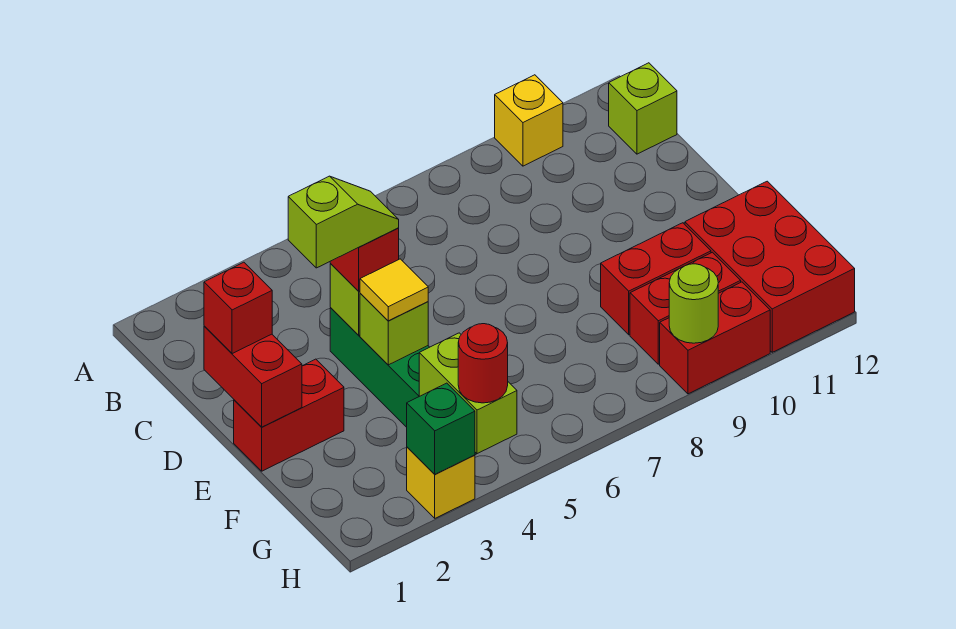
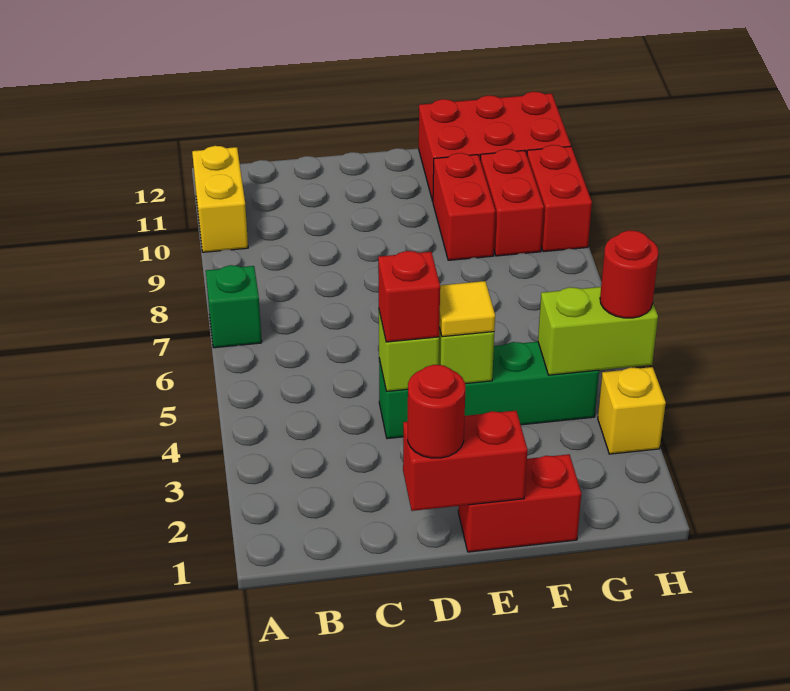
yellow 1x1 brick [495,75,563,166] -> yellow 1x2 brick [192,146,248,252]
lime 1x1 brick [609,63,677,154] -> none
red 1x1 brick [204,262,272,354] -> red 1x1 round brick [408,365,465,458]
lime 1x2 slope [288,176,399,268] -> none
red 1x2 brick [234,359,344,471] -> red 1x2 brick turned to [458,454,581,552]
green 1x1 brick [407,383,475,474] -> green 1x1 brick moved to [206,265,262,348]
lime 1x1 round brick [669,264,718,343] -> none

